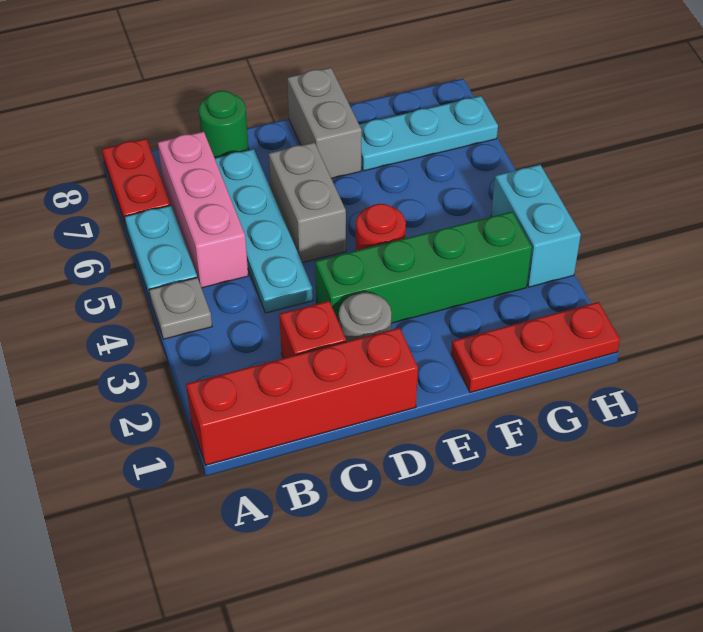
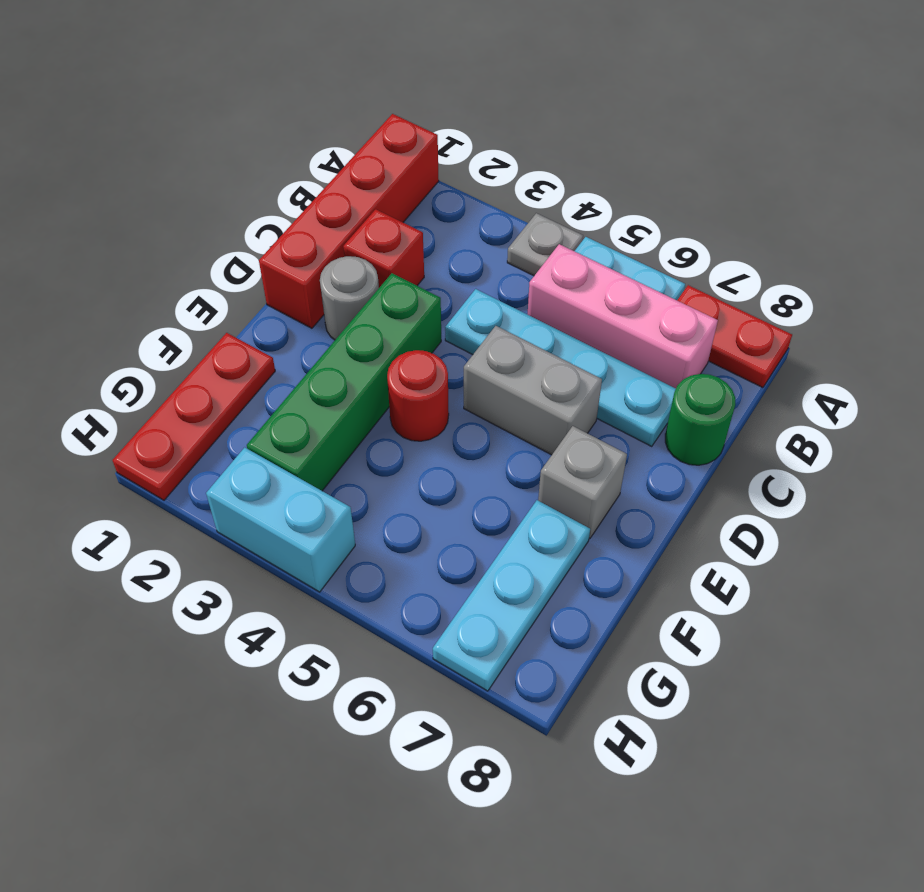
grey 1x2 brick [287,68,362,179] -> grey 1x1 brick [538,426,627,538]

